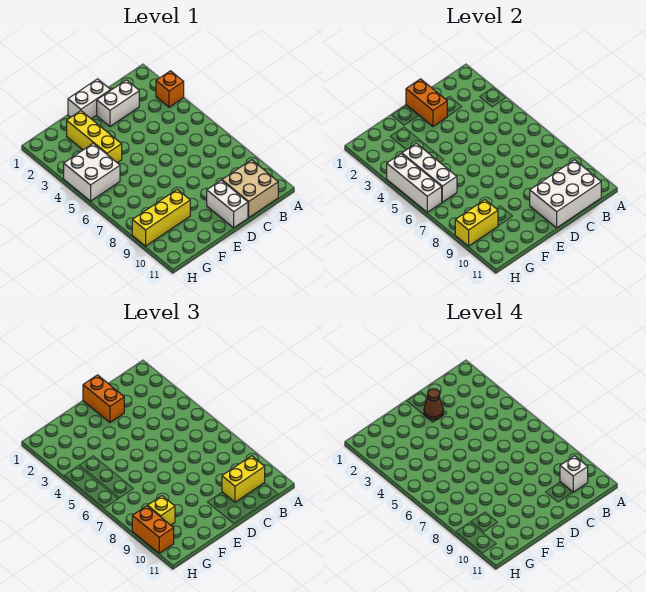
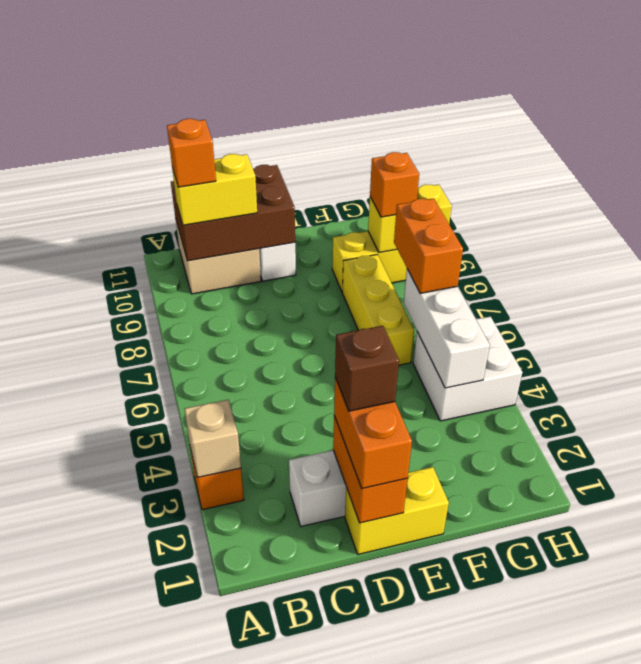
none -> tan 1x1 brick [185,400,241,478]
white 2x3 brick [530,160,601,228] -> brown 2x3 brick [171,165,295,261]
white 1x1 brick [560,456,588,492] -> orange 1x1 brick [167,119,216,187]
white 1x2 brick [68,79,111,119] -> yellow 1x2 brick [345,467,449,554]
brown 1x1 cone [424,389,443,420] -> brown 1x1 brick [335,326,399,411]
yellow 1x3 brick [67,111,122,163] -> yellow 1x3 brick moved to [342,255,414,365]
yellow 1x1 brick [148,496,175,525] -> orange 1x1 brick [370,152,419,217]
white 1x3 brick [387,154,442,212] -> none
orange 1x2 brick [132,506,174,553] -> orange 1x2 brick moved to [394,198,463,293]

